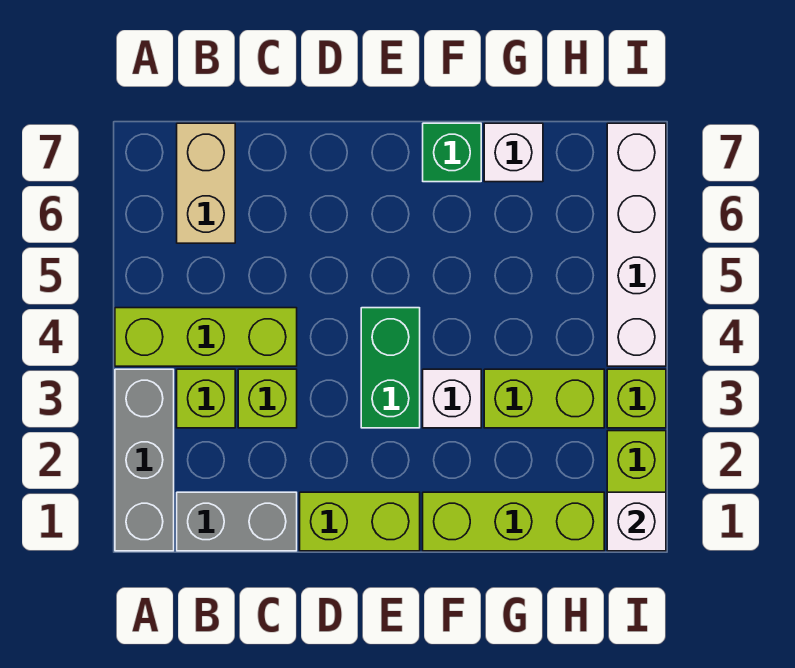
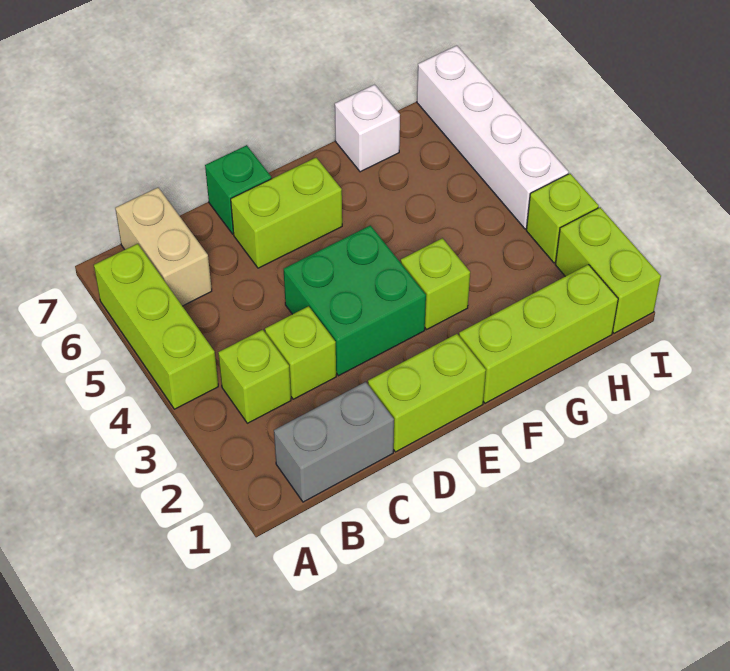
grey 1x3 brick [115,369,174,551] -> none
lime 1x3 brick [115,308,297,366] -> lime 1x3 brick turned to [94,244,218,409]
green 1x2 brick [361,308,420,428] -> green 2x2 brick [284,225,426,376]
white 1x1 brick [423,369,481,428] -> lime 1x1 brick [401,238,470,329]
green 1x1 brick [423,123,481,182] -> green 1x1 brick moved to [205,145,272,234]
lime 1x2 brick [484,369,604,428] -> lime 1x2 brick moved to [231,158,342,268]
white 1x1 brick [607,492,666,551] -> none

